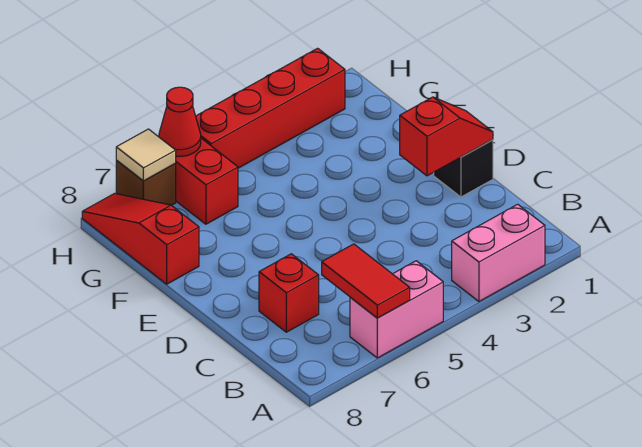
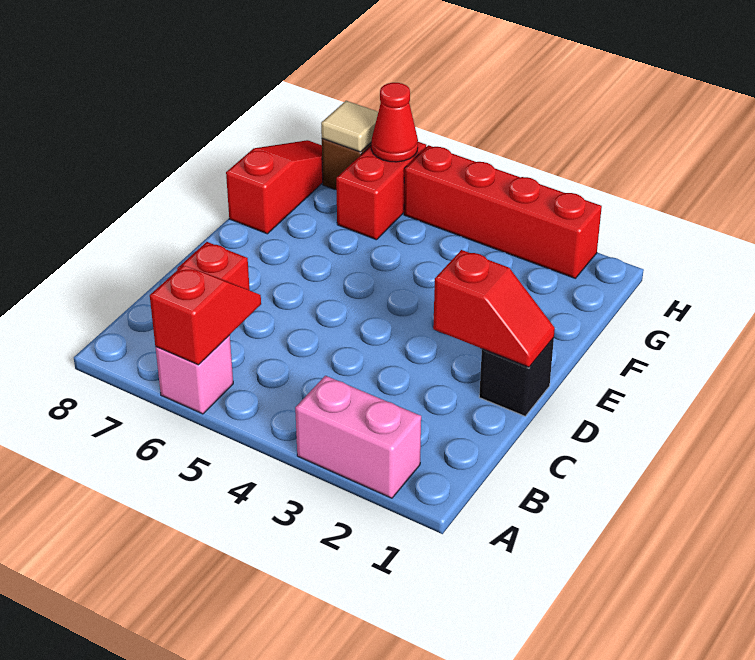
pink 1x2 brick [350,261,443,358] -> pink 1x1 brick [155,335,233,414]
red 1x2 tile [322,244,410,318] -> red 1x2 slope [150,265,261,365]

